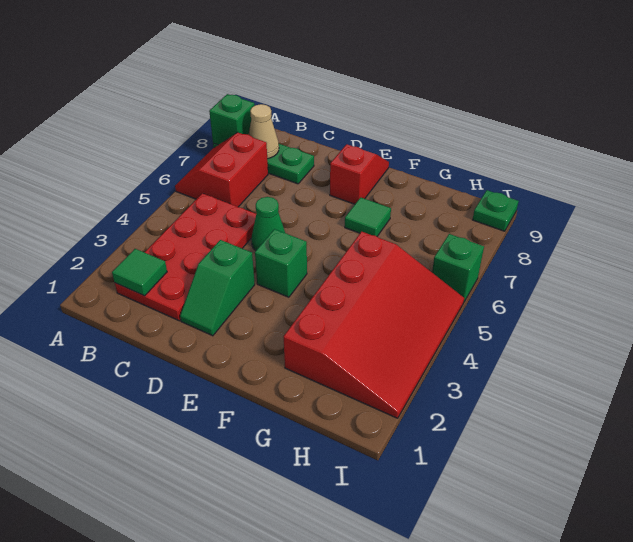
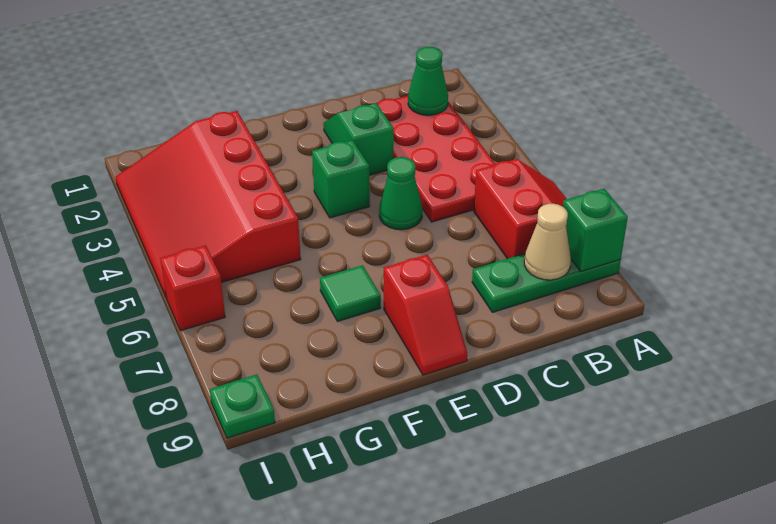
green 1x1 tile [112,249,167,296] -> green 1x1 cone [408,47,448,115]
green 1x1 brick [432,234,484,301] -> red 1x1 brick [160,245,225,331]

